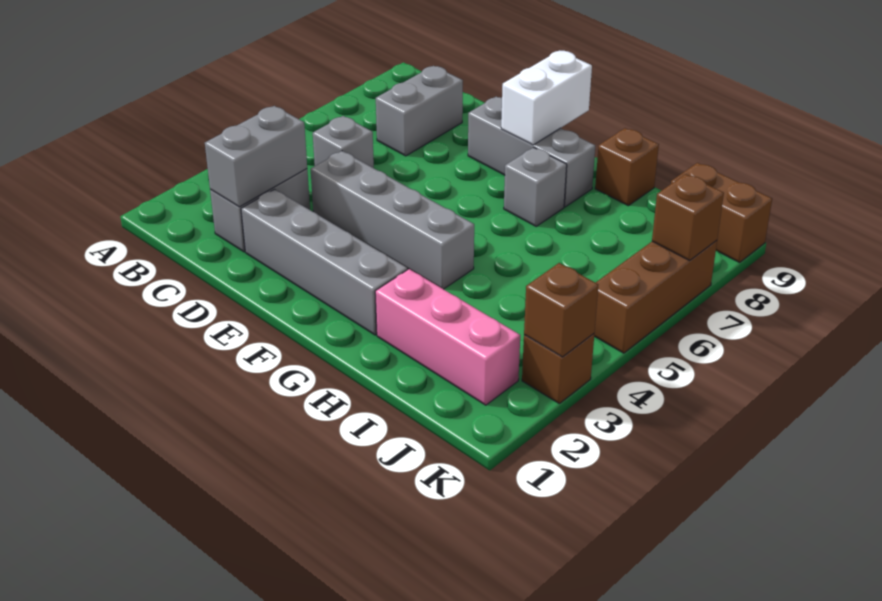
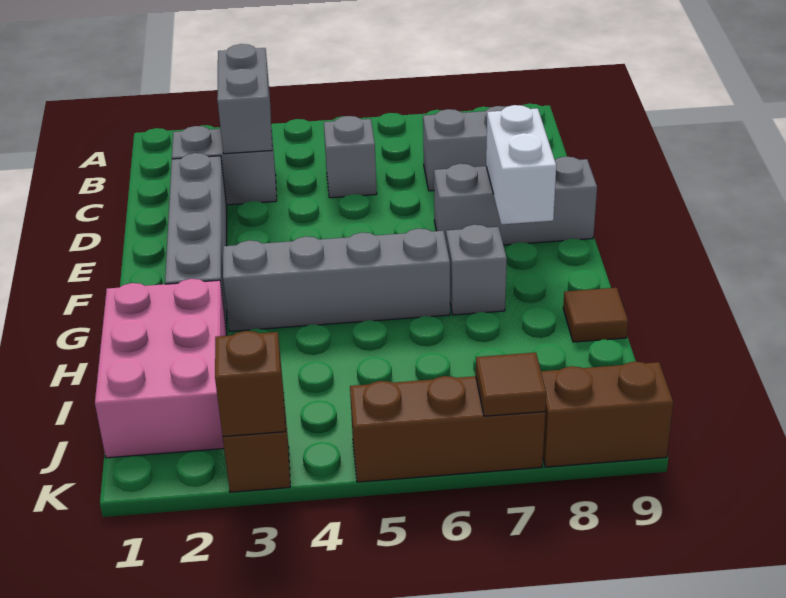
grey 1x2 brick [205,106,307,207] -> grey 1x2 brick turned to [217,44,272,154]
grey 1x4 brick [311,151,474,289] -> grey 1x4 brick turned to [223,229,450,331]
grey 1x3 brick [468,97,595,207] -> grey 1x3 brick turned to [434,157,597,245]
white 1x2 brick [501,51,592,145] -> white 1x2 brick turned to [486,105,556,224]
pink 1x3 brick [375,269,520,405] -> pink 2x3 brick [95,279,227,458]
brown 1x1 brick [595,128,659,206] -> brown 1x1 tile [563,288,628,342]
brown 1x2 brick [671,163,772,262] -> brown 1x2 brick turned to [541,362,673,467]
brown 1x1 brick [652,174,724,260] -> brown 1x1 tile [476,353,546,416]

